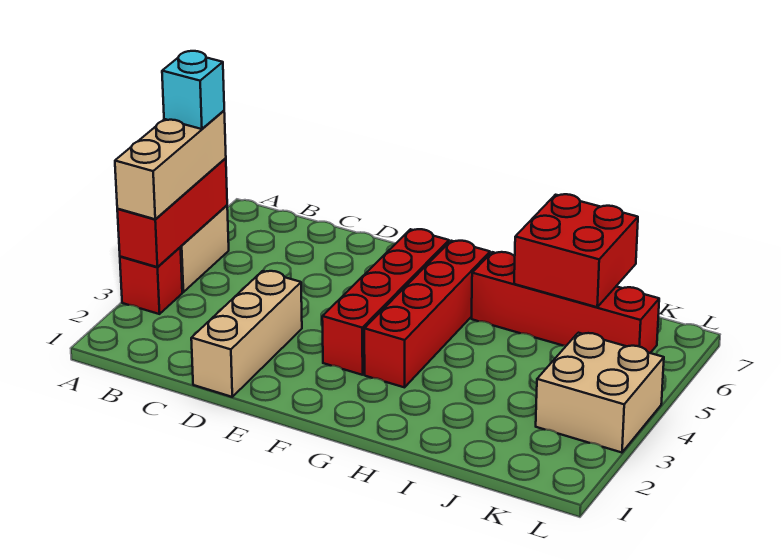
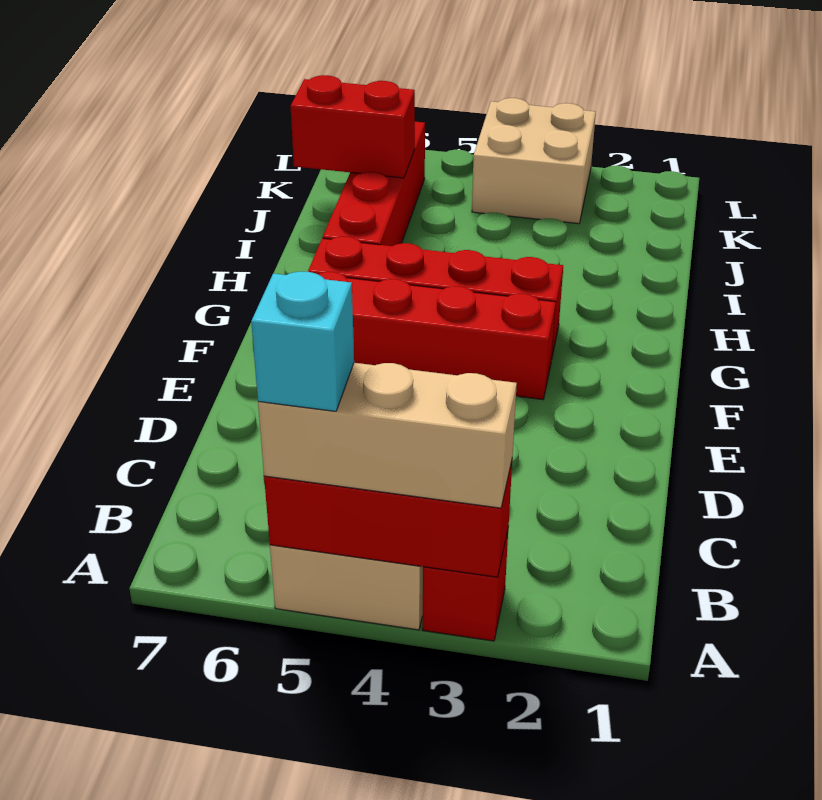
tan 1x3 brick [191,271,302,397] -> none
red 2x2 brick [514,194,638,307] -> red 1x2 brick [290,75,415,178]

